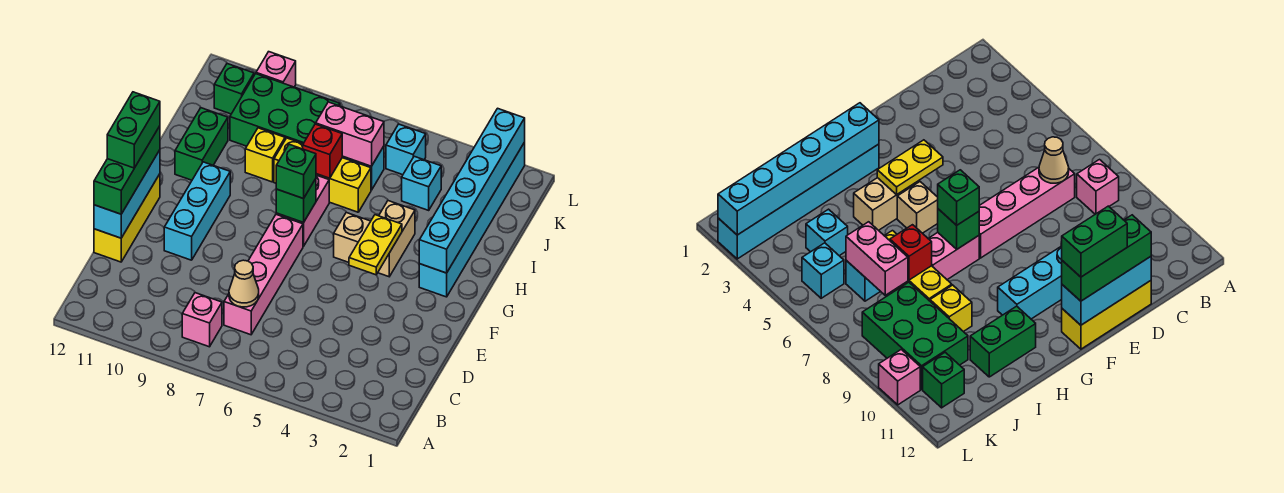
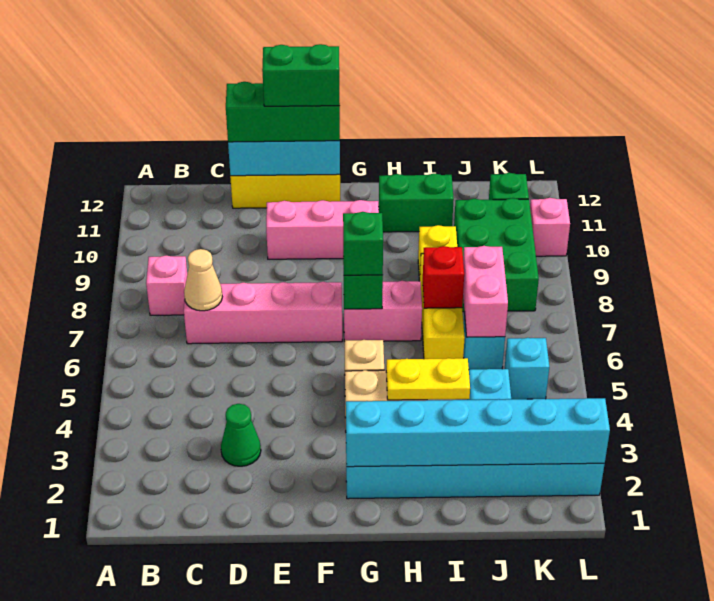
none -> green 1x1 cone [221,404,261,466]
cyan 1x3 brick [164,162,230,260] -> pink 1x3 brick [266,200,379,259]
yellow 1x2 plate [349,215,402,275] -> yellow 1x2 plate moved to [386,358,470,400]

